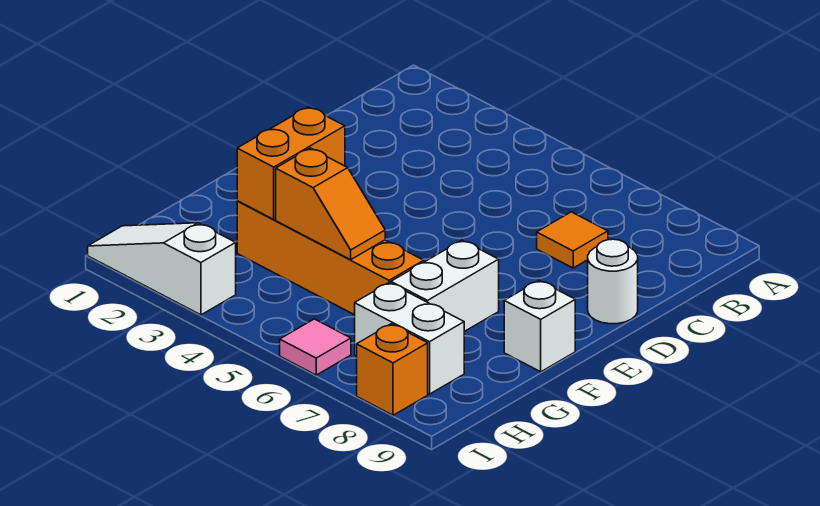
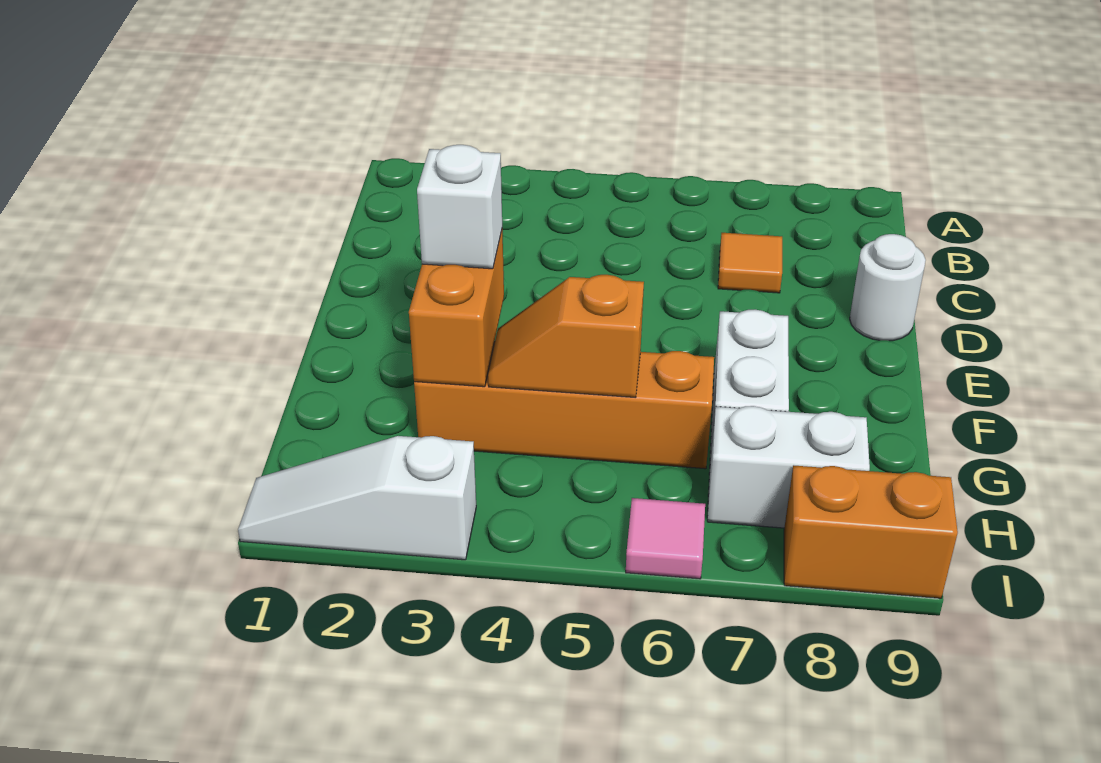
white 1x1 brick [504,280,575,372] -> white 1x1 brick moved to [417,145,502,269]
orange 1x2 slope [276,148,385,260] -> orange 1x2 slope turned to [488,275,644,398]
orange 1x1 brick [357,324,428,415] -> orange 1x2 brick [784,465,958,598]

